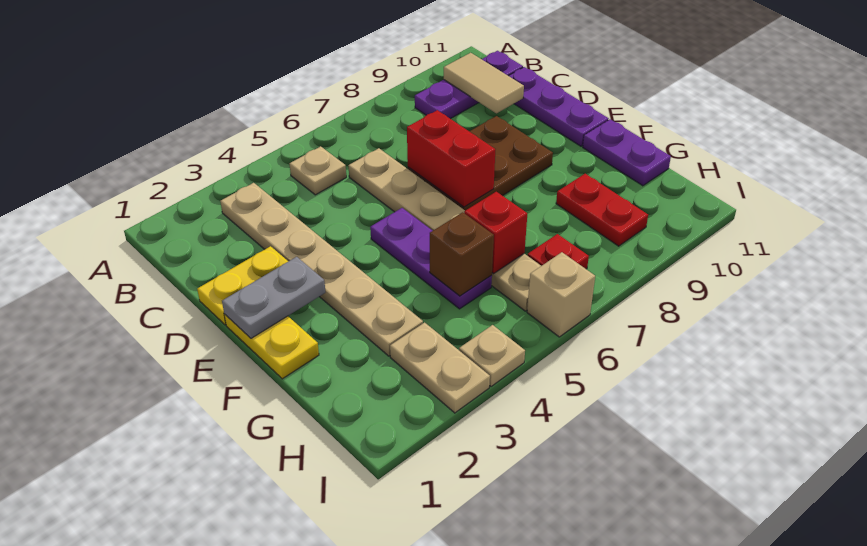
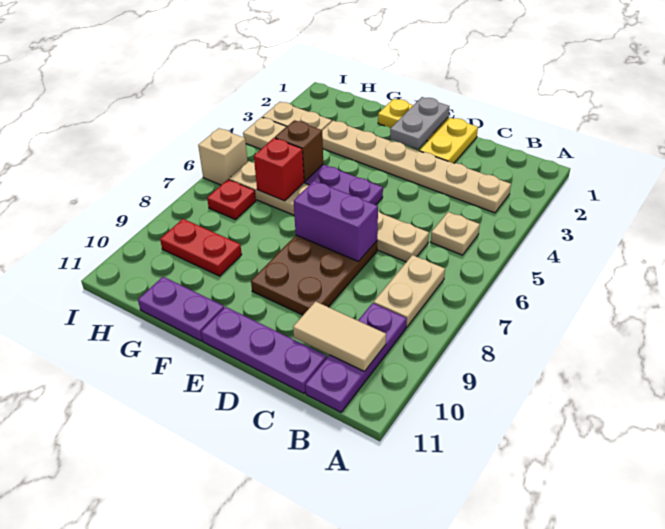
none -> tan 1x2 plate [374,255,445,327]
red 1x2 brick [407,110,495,207] -> purple 1x2 brick [294,181,378,262]

